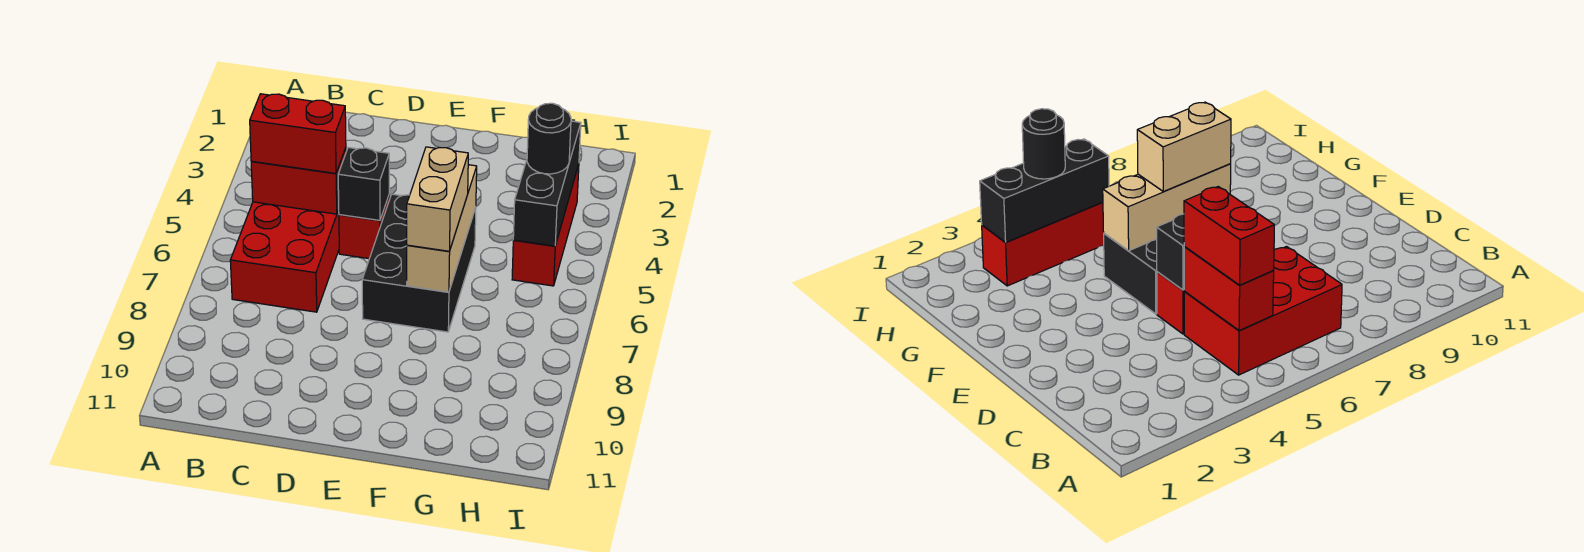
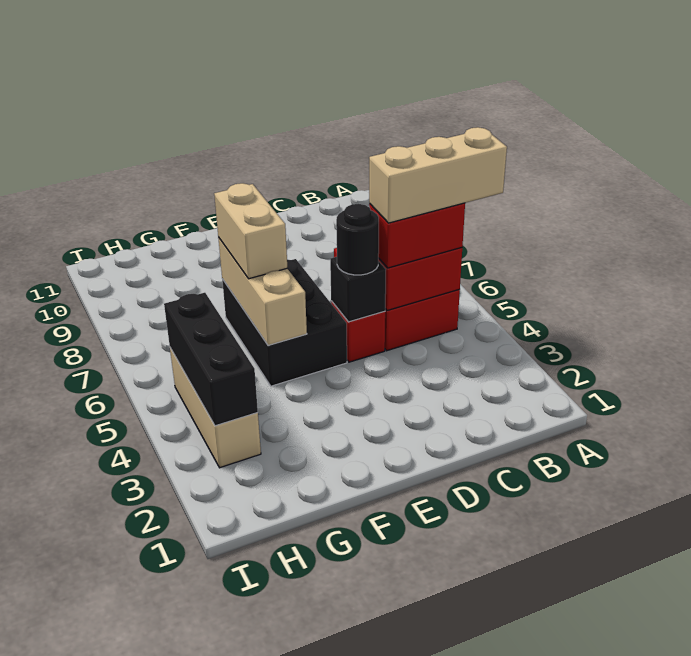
none -> tan 1x3 brick [369,127,507,223]
red 1x3 brick [512,164,579,286] -> tan 1x3 brick [170,348,261,468]
black 1x1 round brick [527,103,571,174] -> black 1x1 round brick moved to [336,204,379,275]

